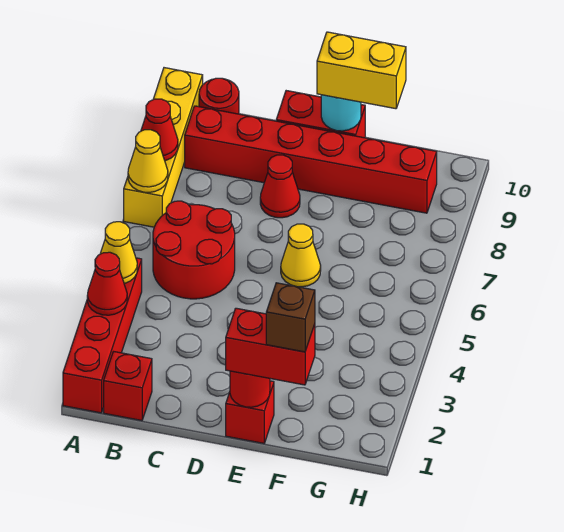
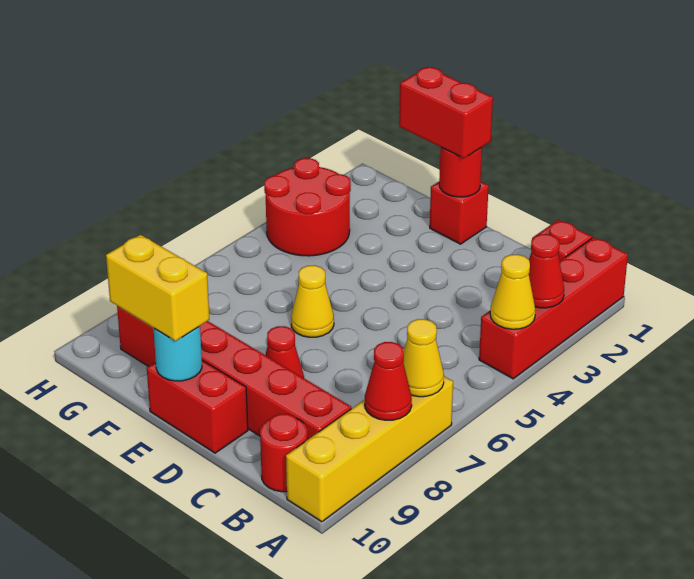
red 2x2 round brick [153,201,235,299] -> red 2x2 round brick moved to [264,158,351,256]
brown 1x1 brick [266,283,315,352] -> none

